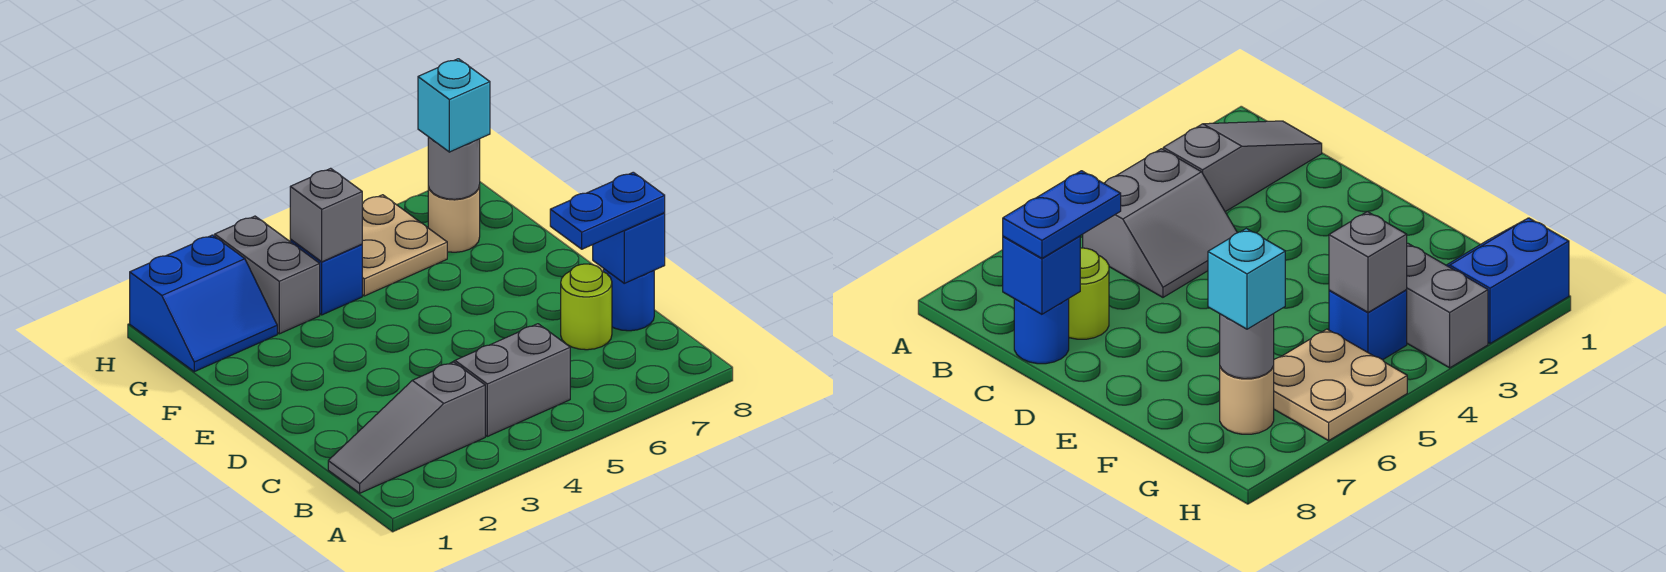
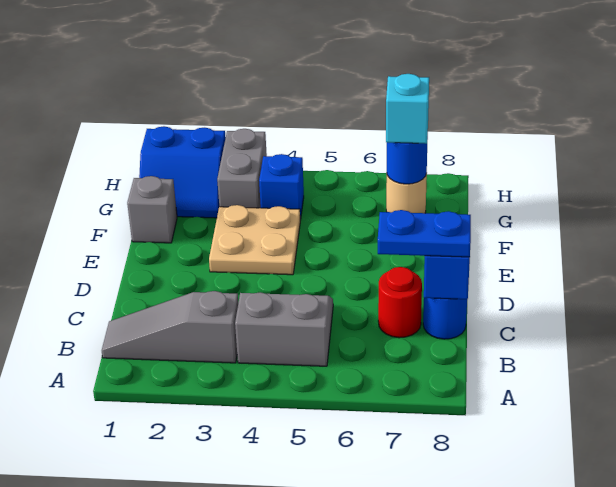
lime 1x1 round brick [561,264,612,350] -> red 1x1 round brick [378,267,422,338]
grey 1x1 brick [290,168,362,262] -> grey 1x1 brick moved to [127,176,177,243]
tan 2x2 plate [362,195,447,296] -> tan 2x2 plate moved to [209,205,300,275]
grey 1x1 round brick [428,137,480,199] -> blue 1x1 round brick [387,137,428,184]

